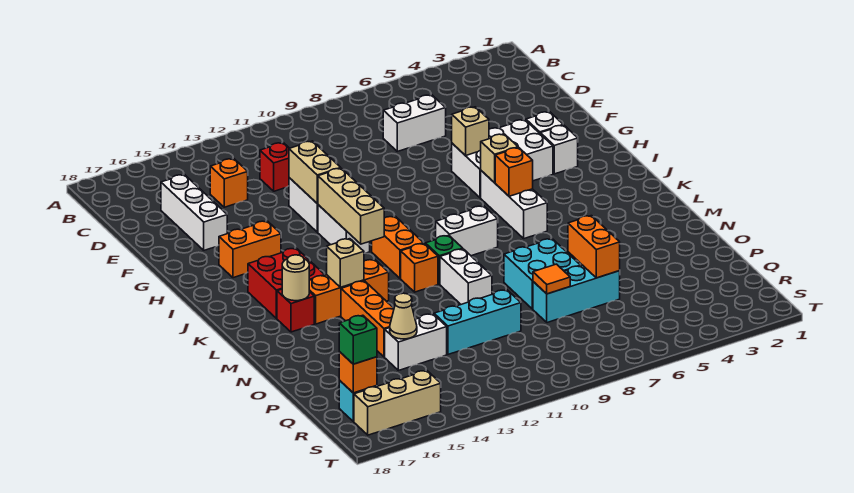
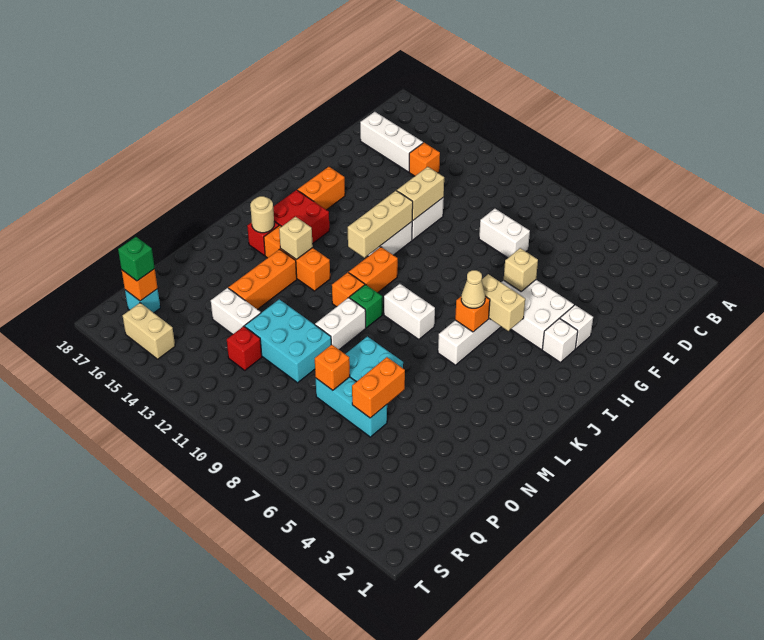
white 1x2 brick [383,95,446,151] -> white 1x2 brick moved to [479,209,530,258]
red 1x1 brick [260,143,289,191] -> red 1x1 brick moved to [227,326,262,370]
white 1x3 brick [161,175,227,250] -> white 1x3 brick turned to [360,112,423,172]
orange 1x2 brick [219,221,281,278] -> orange 1x2 brick turned to [297,167,345,210]
tan 1x1 brick [481,134,518,183] -> tan 1x2 brick [482,274,525,331]
orange 1x1 tile [533,264,570,294] -> orange 1x1 brick [315,345,350,390]
cyan 1x3 brick [434,290,521,354] -> cyan 2x3 brick [245,299,331,383]
tan 1x1 cone [390,293,417,339] -> tan 1x1 cone moved to [461,270,485,308]
tan 1x3 brick [354,370,441,435] -> tan 1x2 brick [123,303,175,359]

